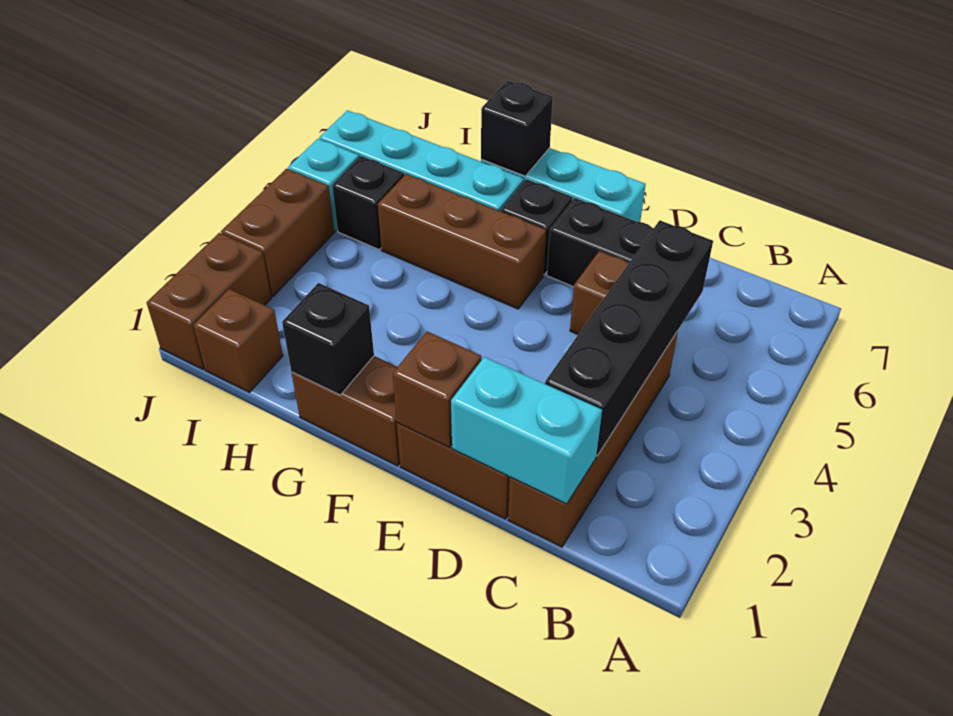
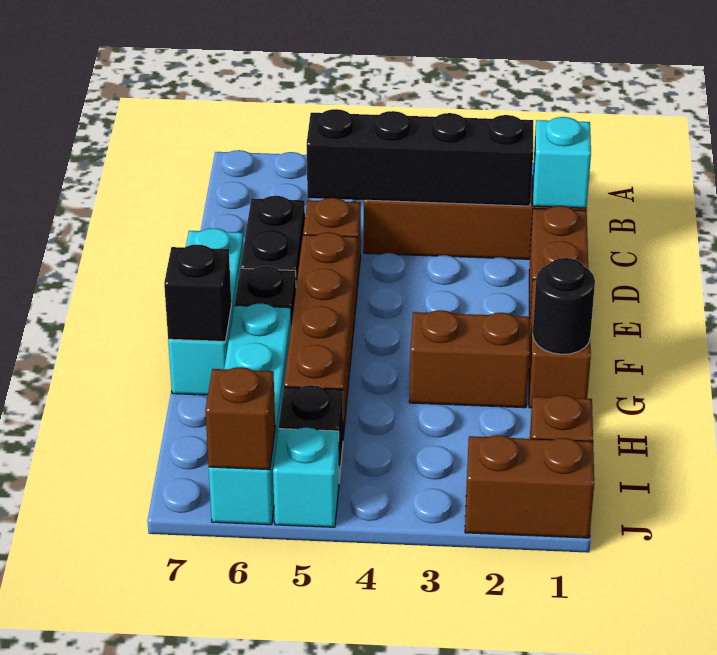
cyan 1x2 brick [451,357,602,504] -> cyan 1x1 brick [533,117,591,208]
brown 1x1 brick [393,331,481,447] -> brown 1x1 brick moved to [205,367,275,470]
brown 1x3 brick [378,174,546,309] -> brown 1x4 brick [284,232,357,438]
black 1x1 brick [282,283,374,395] -> black 1x1 round brick [533,258,595,354]
brown 1x2 brick [221,169,334,297] -> brown 1x2 brick moved to [409,310,530,408]

